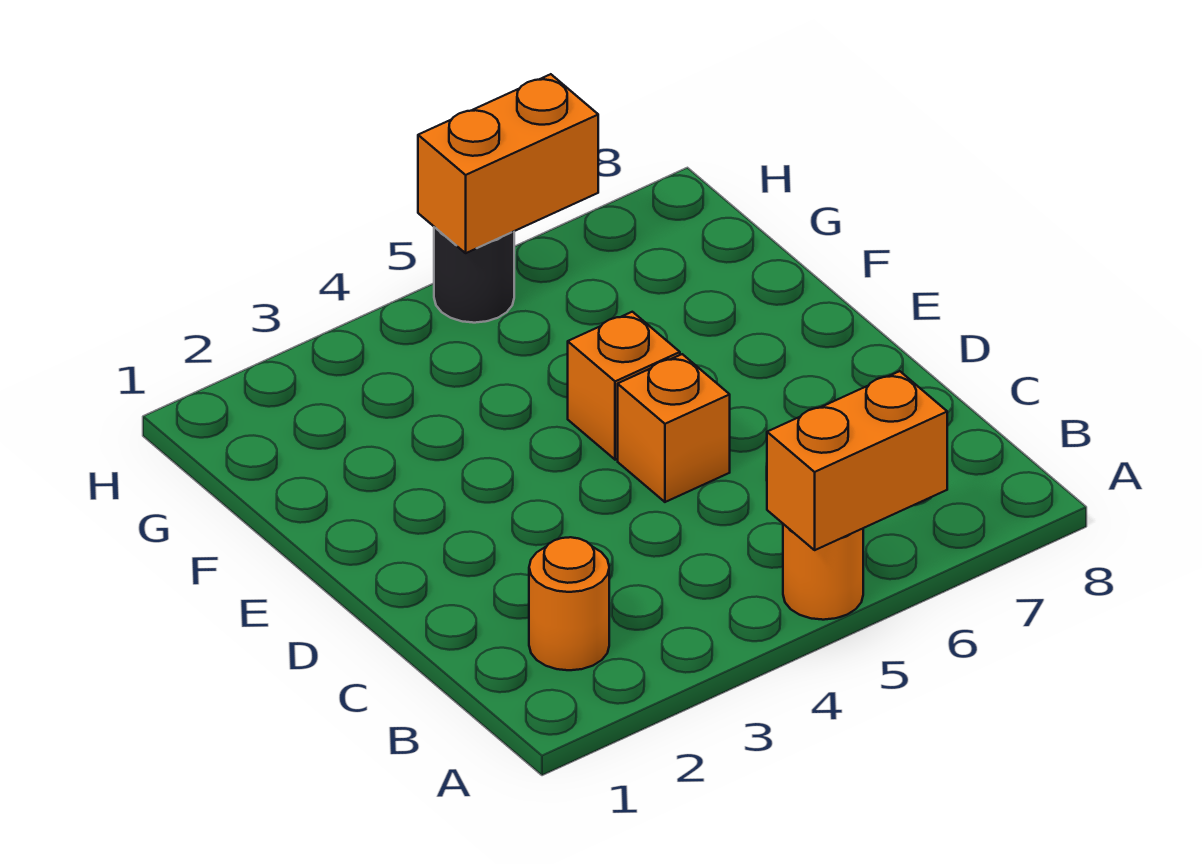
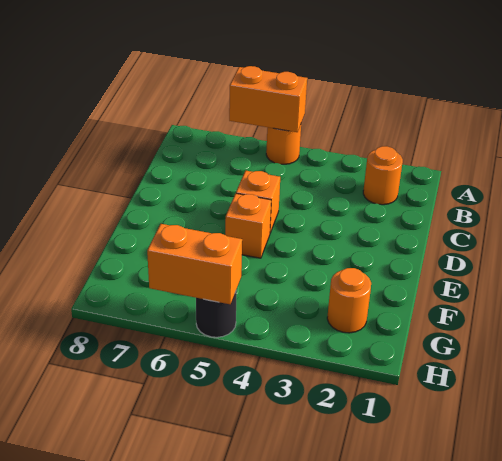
none -> orange 1x1 round brick [327,268,371,333]

